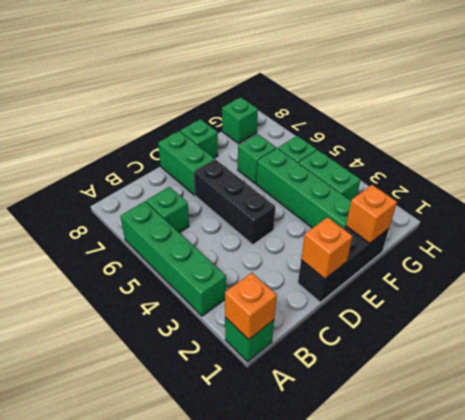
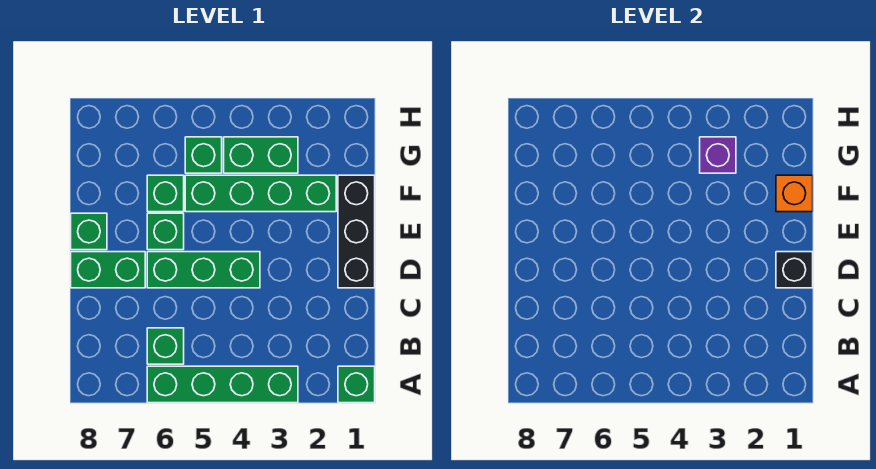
orange 1x1 brick [225,273,277,340] -> none
orange 1x1 brick [301,217,353,279] -> black 1x1 brick [776,252,813,288]
black 1x3 brick [194,159,275,245] -> green 1x3 brick [147,252,260,288]
none -> purple 1x1 brick [700,137,736,173]
green 1x1 brick [222,97,258,143] -> green 1x1 brick moved to [147,213,184,250]

